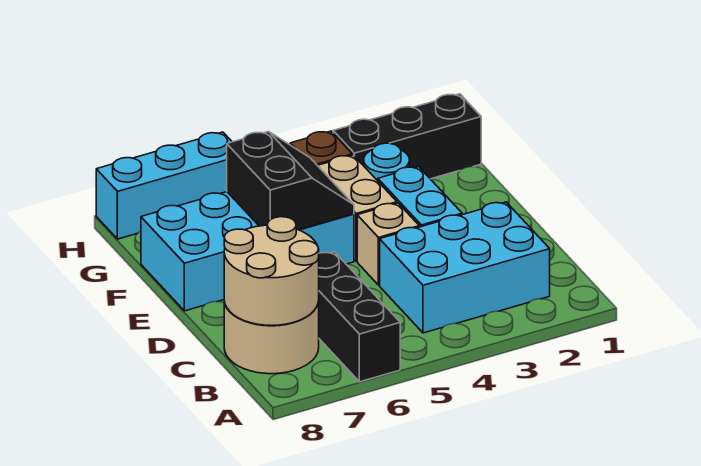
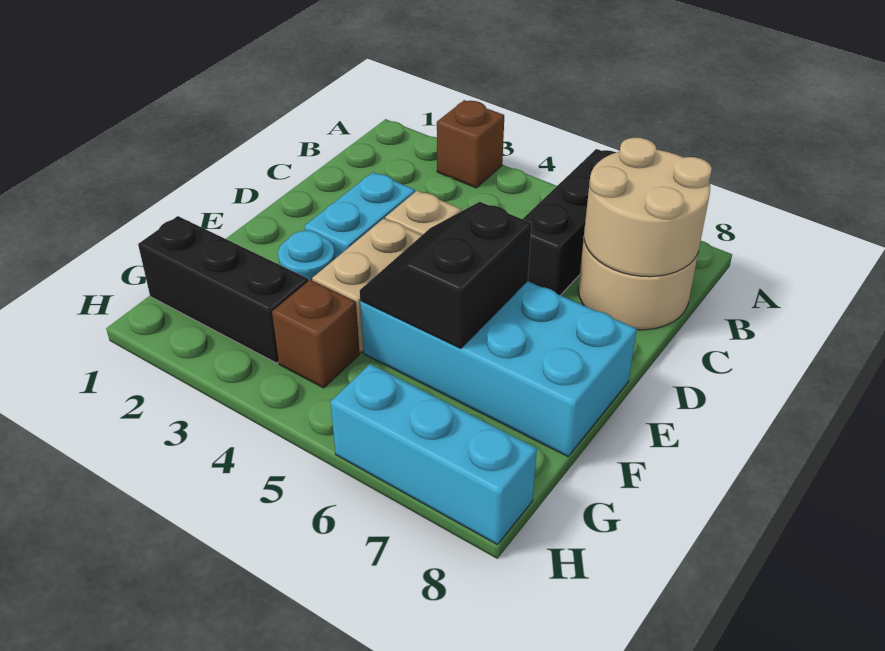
none -> brown 1x1 brick [437,100,504,188]
cyan 2x3 brick [380,202,550,333] -> none

